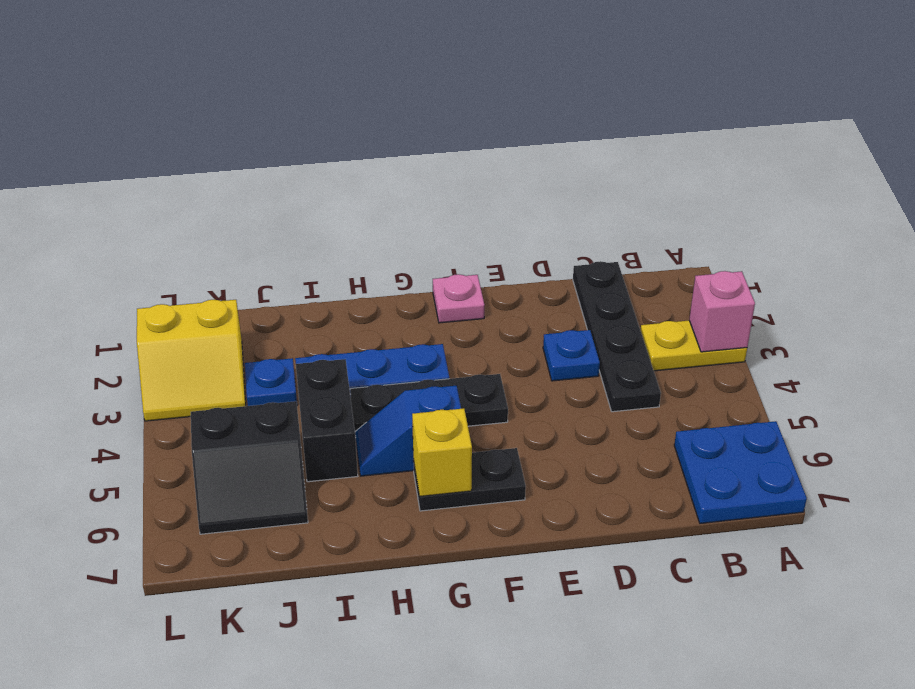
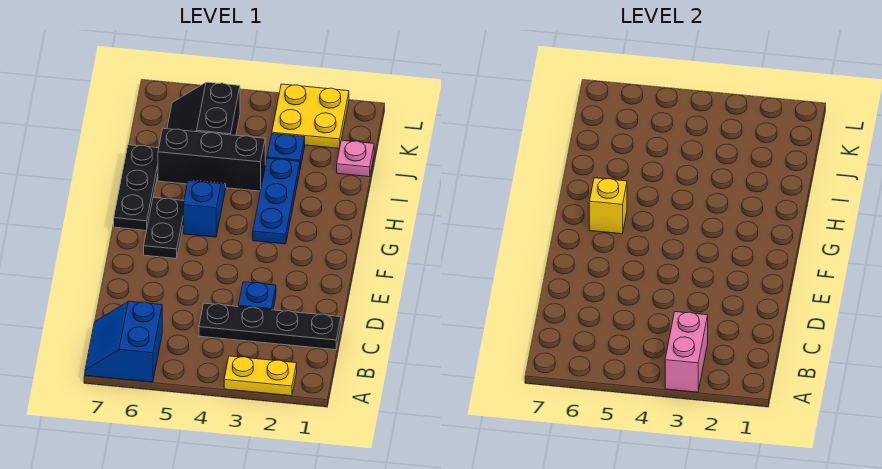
yellow 1x2 plate [640,320,747,371] -> yellow 1x2 plate turned to [224,356,297,396]
pink 1x1 brick [689,271,755,352] -> pink 1x2 brick [665,312,708,392]
blue 2x2 plate [674,421,807,524] -> blue 2x2 slope [85,301,162,382]
pink 1x1 plate [433,274,484,323] -> pink 1x1 plate moved to [337,140,374,177]
black 1x3 plate [350,374,508,437] -> black 1x3 plate moved to [114,145,159,230]
black 1x2 brick [296,359,358,482] -> black 1x3 brick [158,128,265,191]
yellow 2x2 slope [137,300,246,421] -> yellow 2x2 plate [272,84,349,149]

